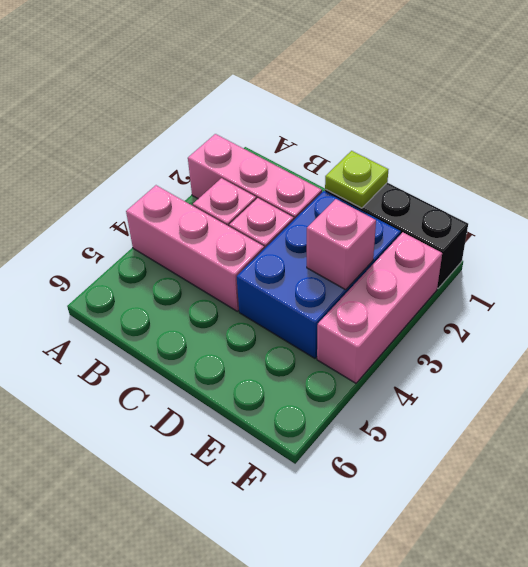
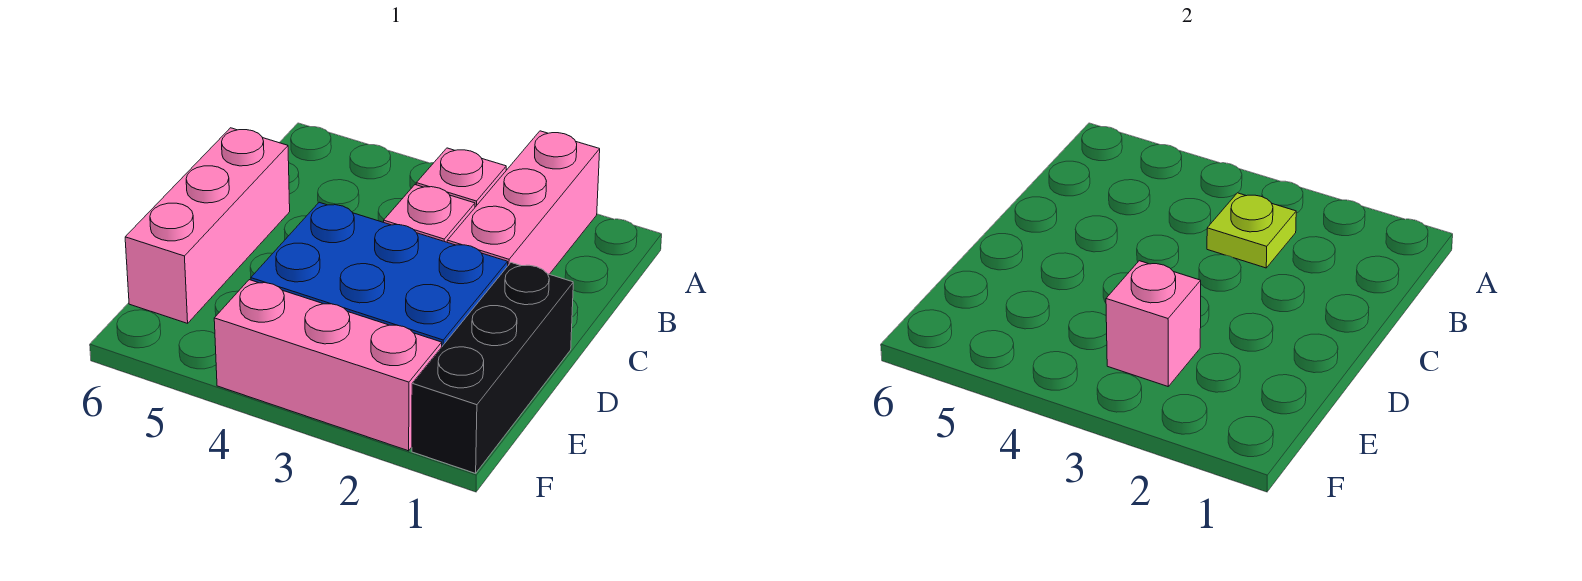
pink 1x3 brick [126,185,264,312] -> pink 1x3 brick moved to [125,128,290,323]
lime 1x1 plate [325,151,388,208] -> lime 1x1 plate moved to [1207,193,1296,268]

